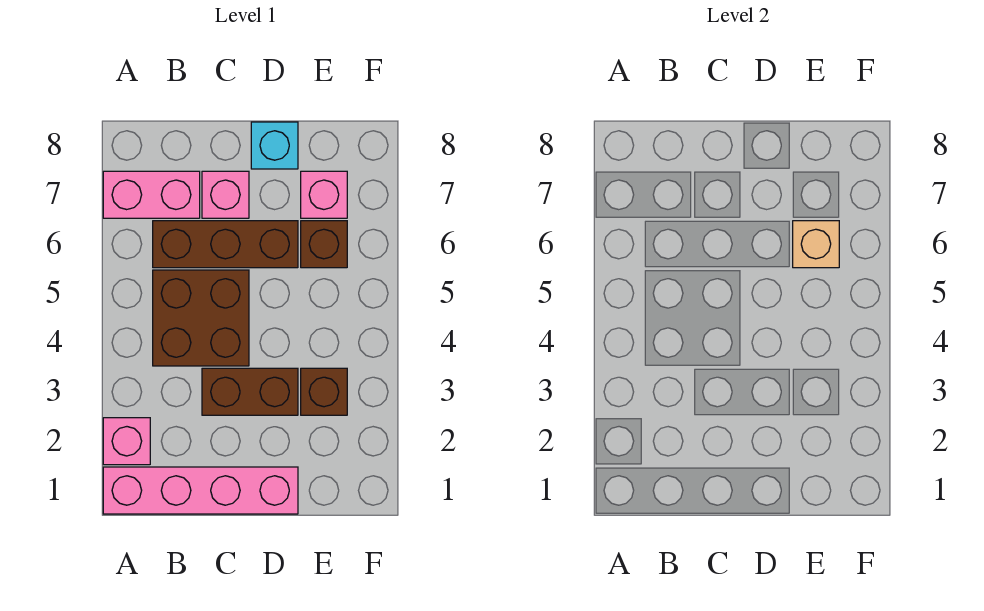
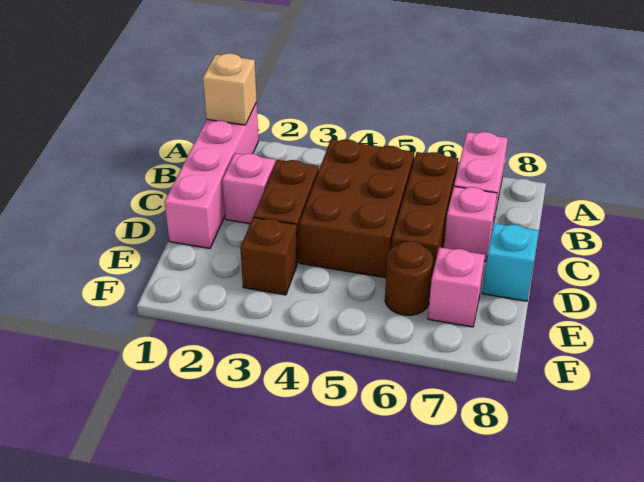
pink 1x1 brick [103,418,150,465] -> pink 1x1 brick moved to [222,153,275,223]
brown 2x2 brick [153,270,249,366] -> brown 2x3 brick [299,139,414,278]
brown 1x1 brick [301,221,347,268] -> brown 1x1 round brick [385,241,433,315]
tan 1x1 brick [793,221,839,268] -> tan 1x1 brick moved to [203,53,257,125]

